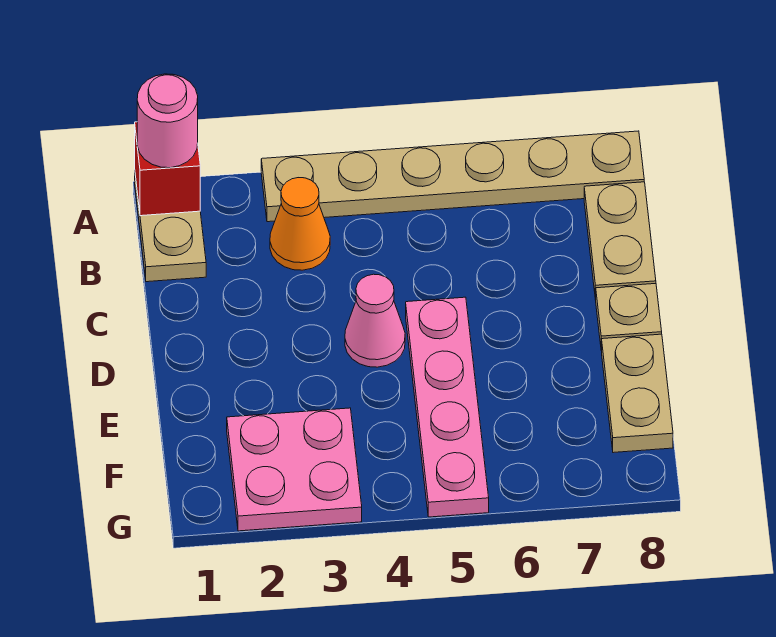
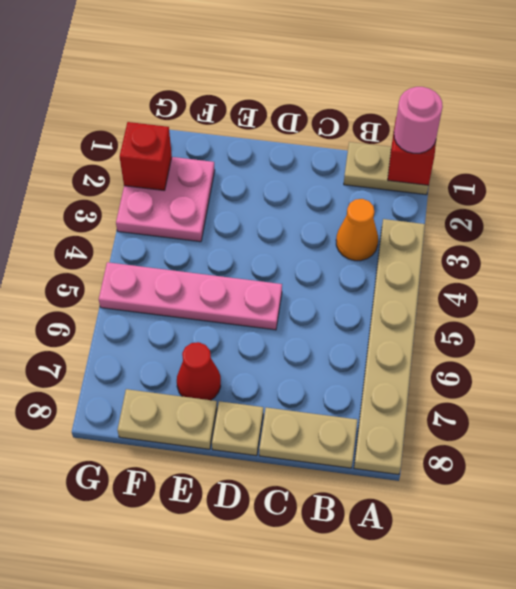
pink 1x1 cone [345,274,405,367] -> none
none -> red 1x1 cone [177,342,221,400]
none -> red 1x1 brick [120,122,172,190]

